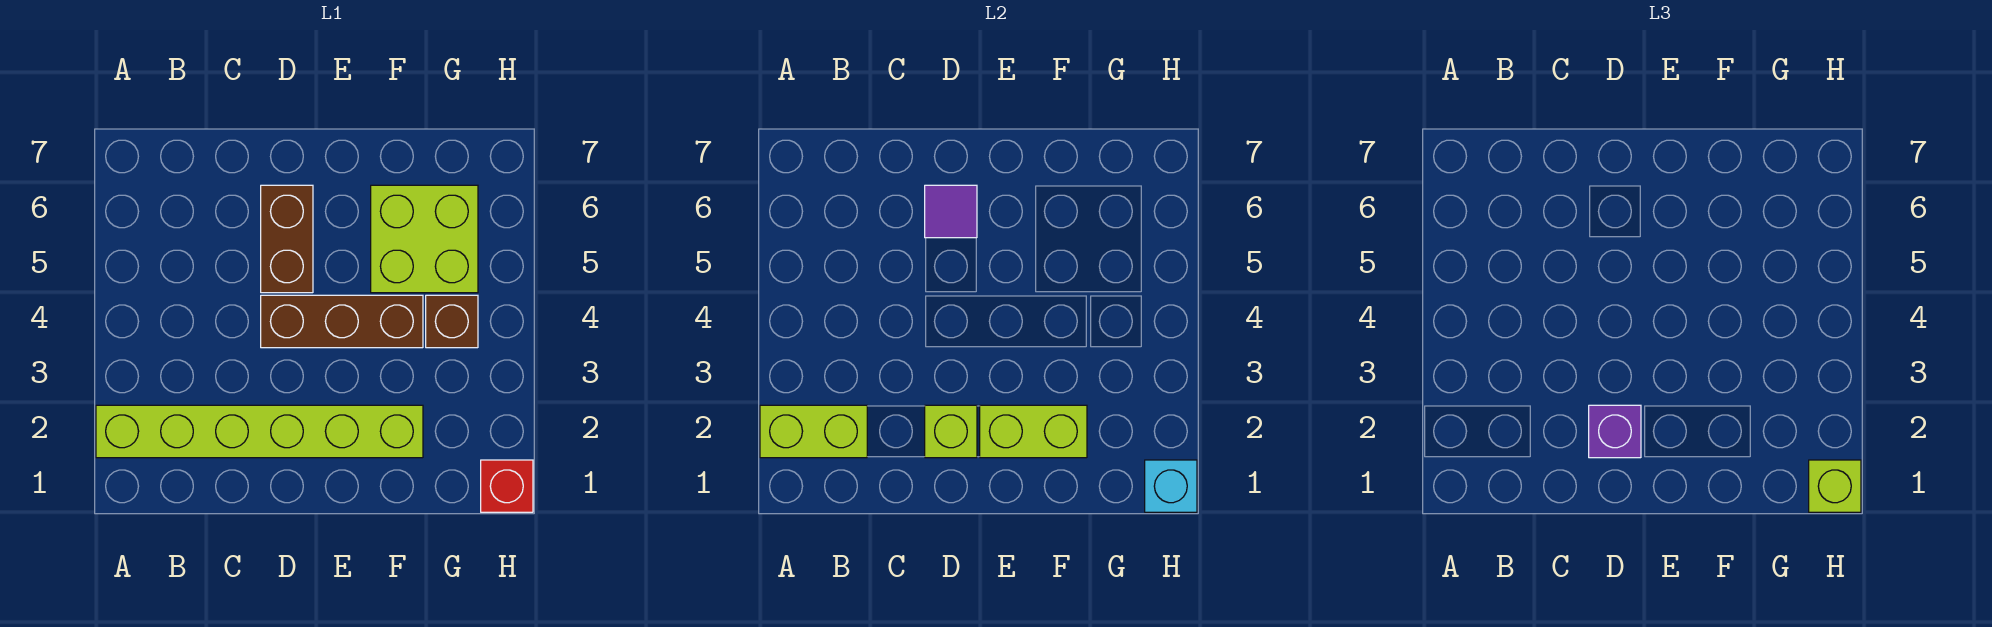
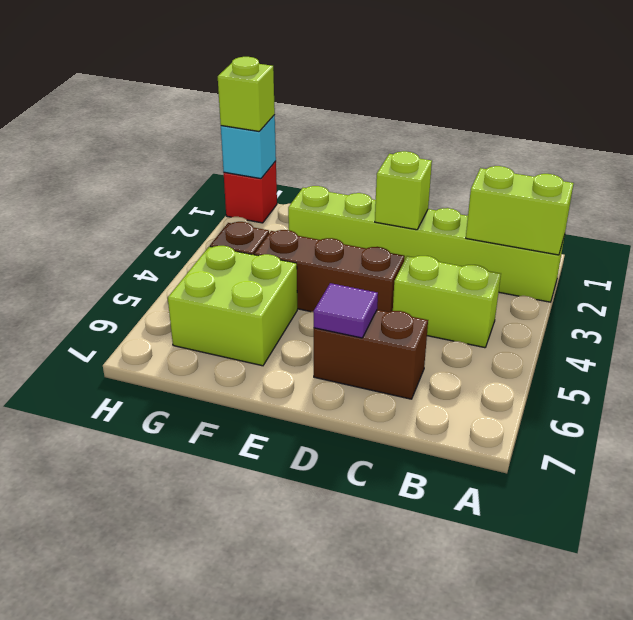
purple 1x1 brick [1589,405,1641,458] -> none
brown 1x2 brick [261,185,313,293] -> brown 1x2 brick turned to [314,310,428,399]
lime 1x2 brick [980,405,1087,458] -> lime 1x2 brick moved to [393,256,501,348]

